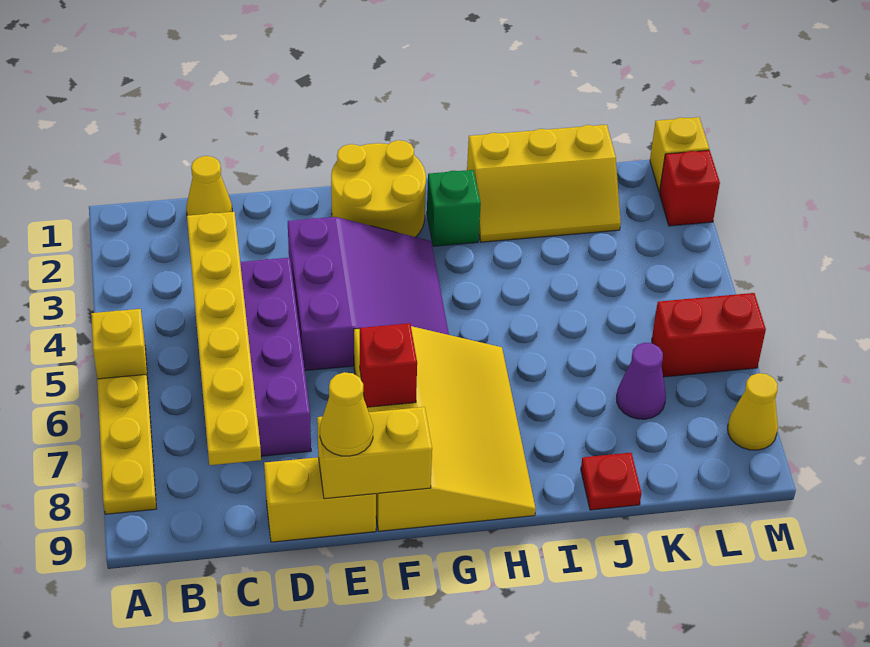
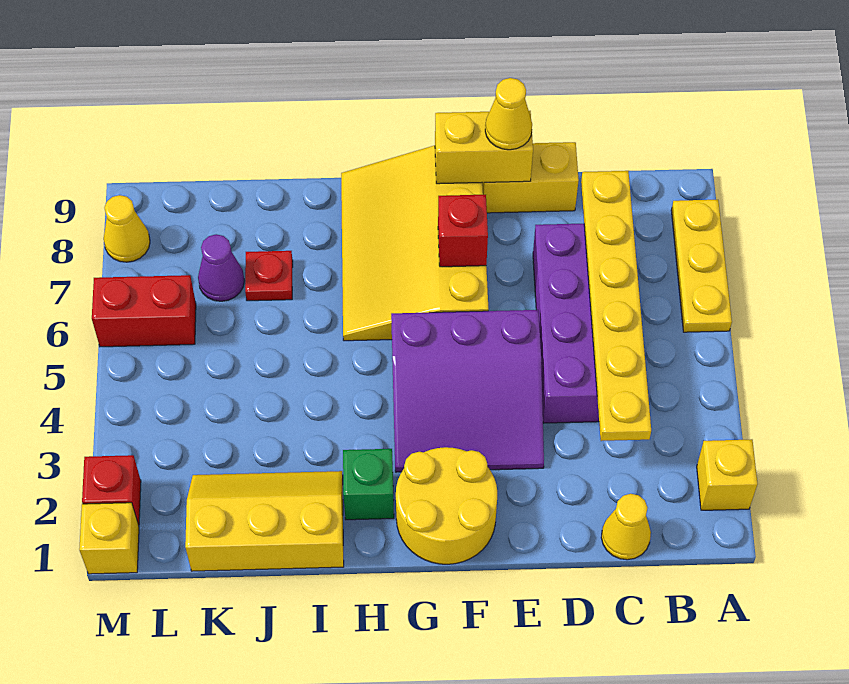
yellow 1x1 brick [91,309,148,380] -> yellow 1x1 brick moved to [697,439,757,510]
purple 3x3 slope [288,217,449,371] -> purple 3x3 slope turned to [391,310,544,472]
red 1x1 plate [581,453,642,510] -> red 1x1 plate moved to [245,251,293,301]

